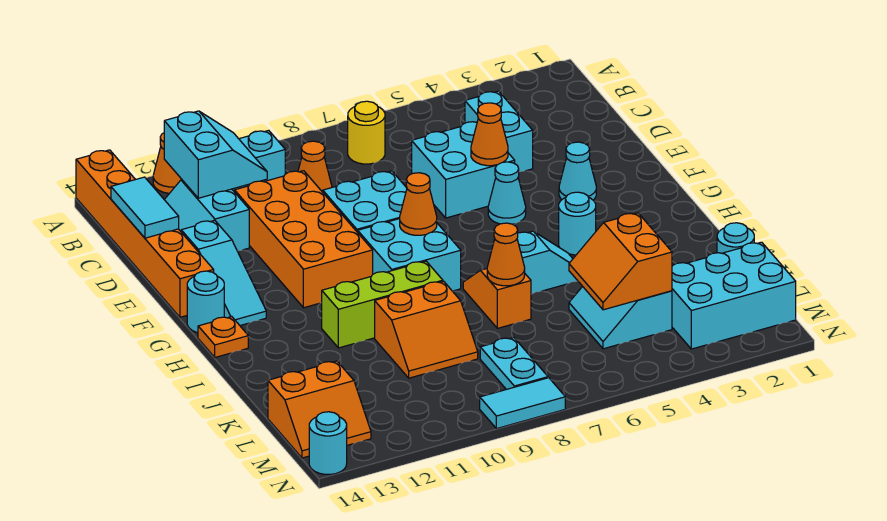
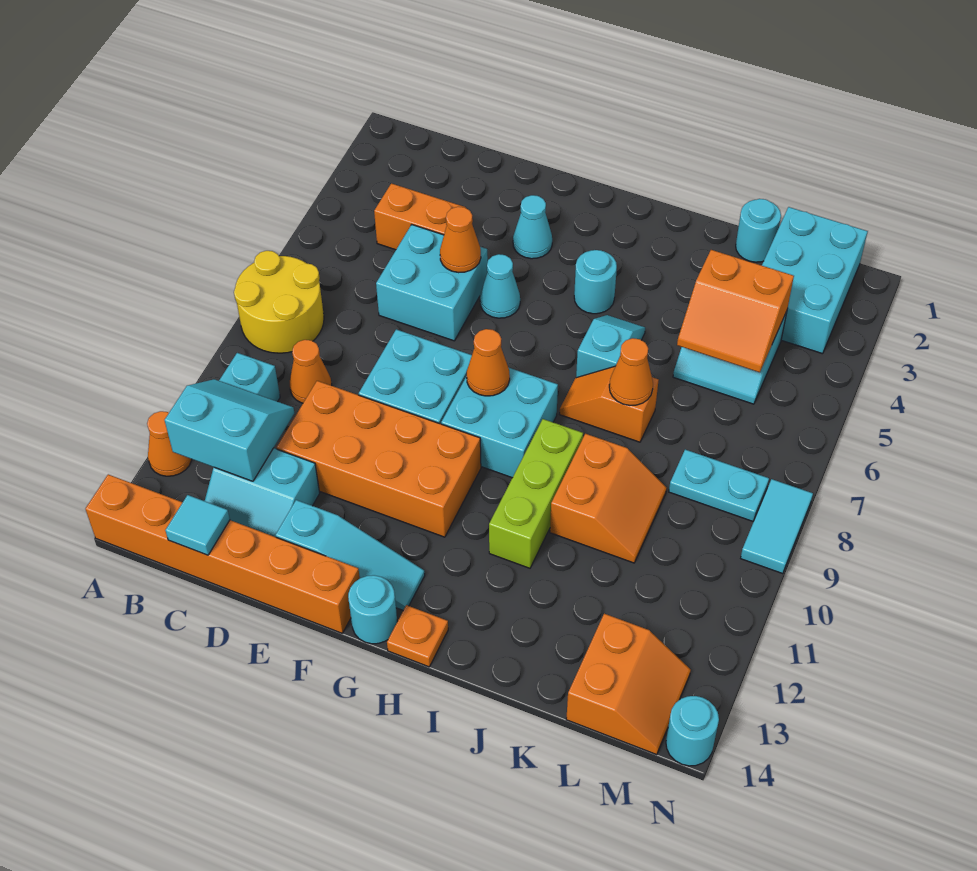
yellow 1x1 round brick [348,101,385,164] -> yellow 2x2 round brick [234,251,324,353]
cyan 1x2 brick [465,91,533,172] -> orange 1x2 brick [374,183,466,250]
cyan 1x2 tile [111,177,179,238] -> cyan 1x1 tile [165,495,230,555]

